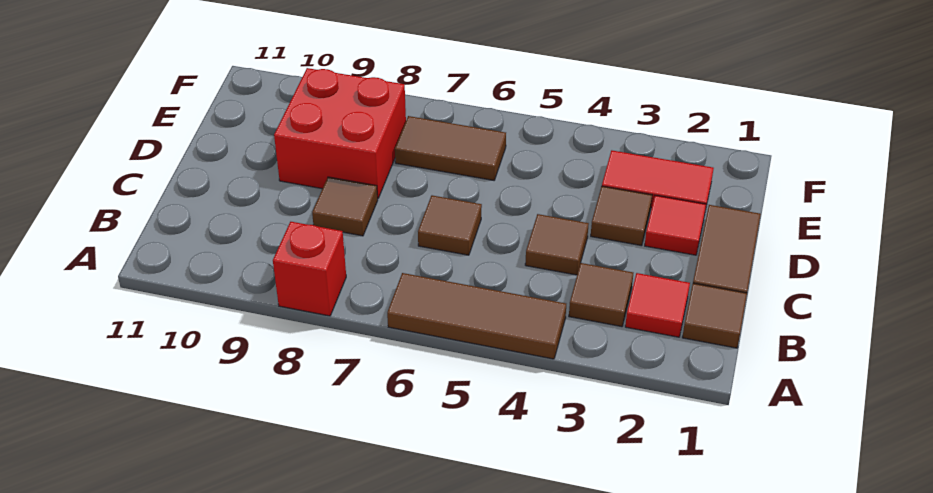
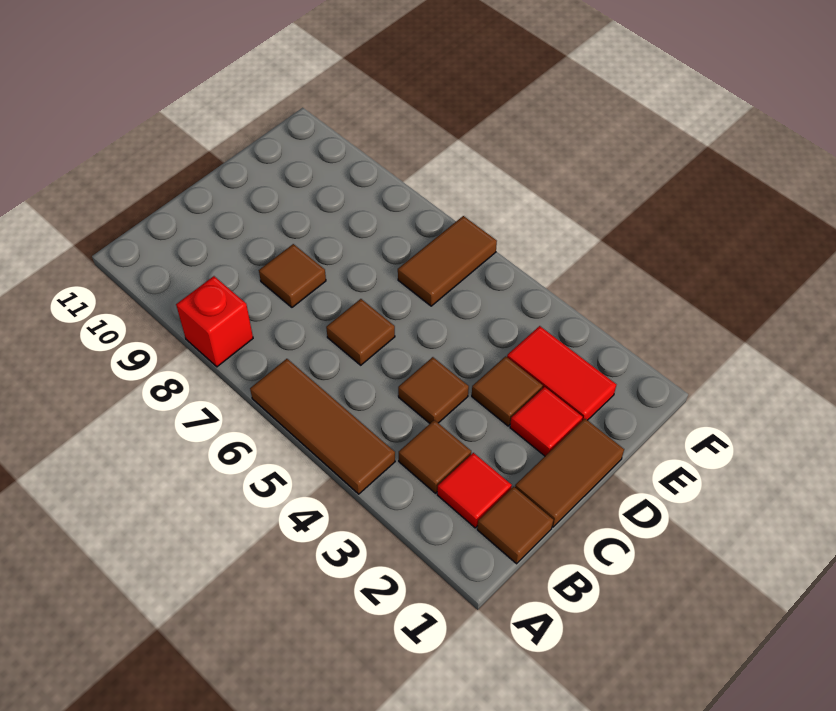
red 2x2 brick [274,68,406,198] -> none
brown 1x2 tile [395,116,506,180] -> brown 1x2 tile turned to [398,216,497,306]

